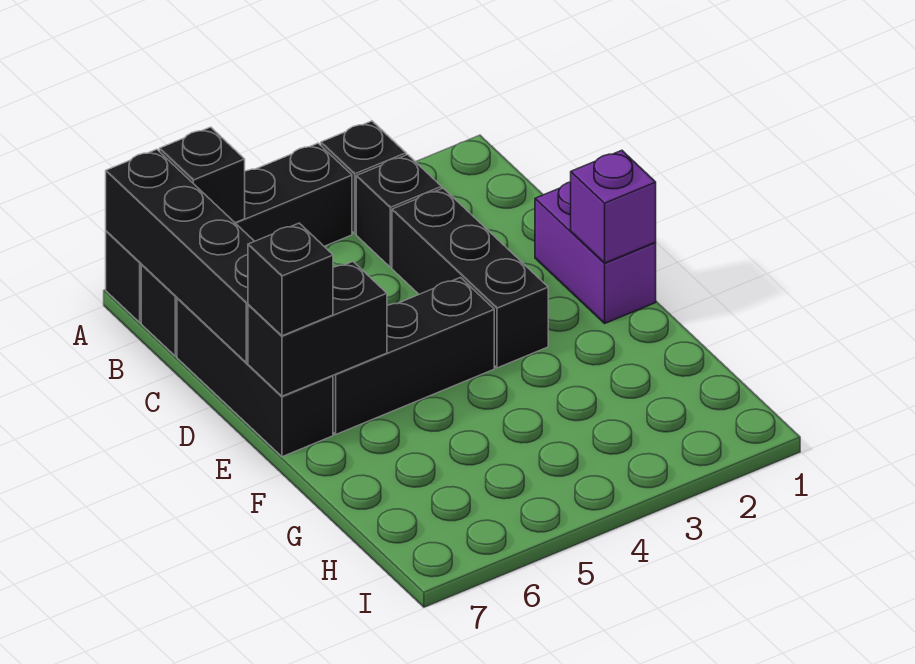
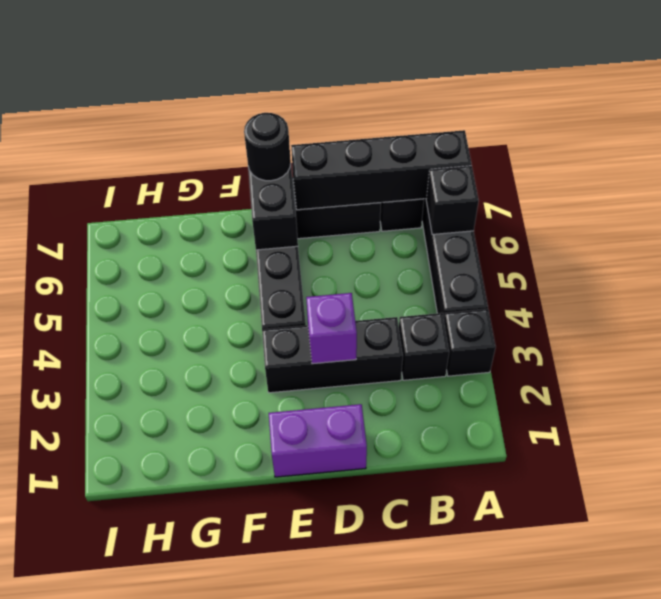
purple 1x1 brick [571,150,656,263] -> purple 1x1 brick moved to [306,293,357,364]
black 1x1 brick [248,223,333,336] -> black 1x1 round brick [244,113,291,181]

